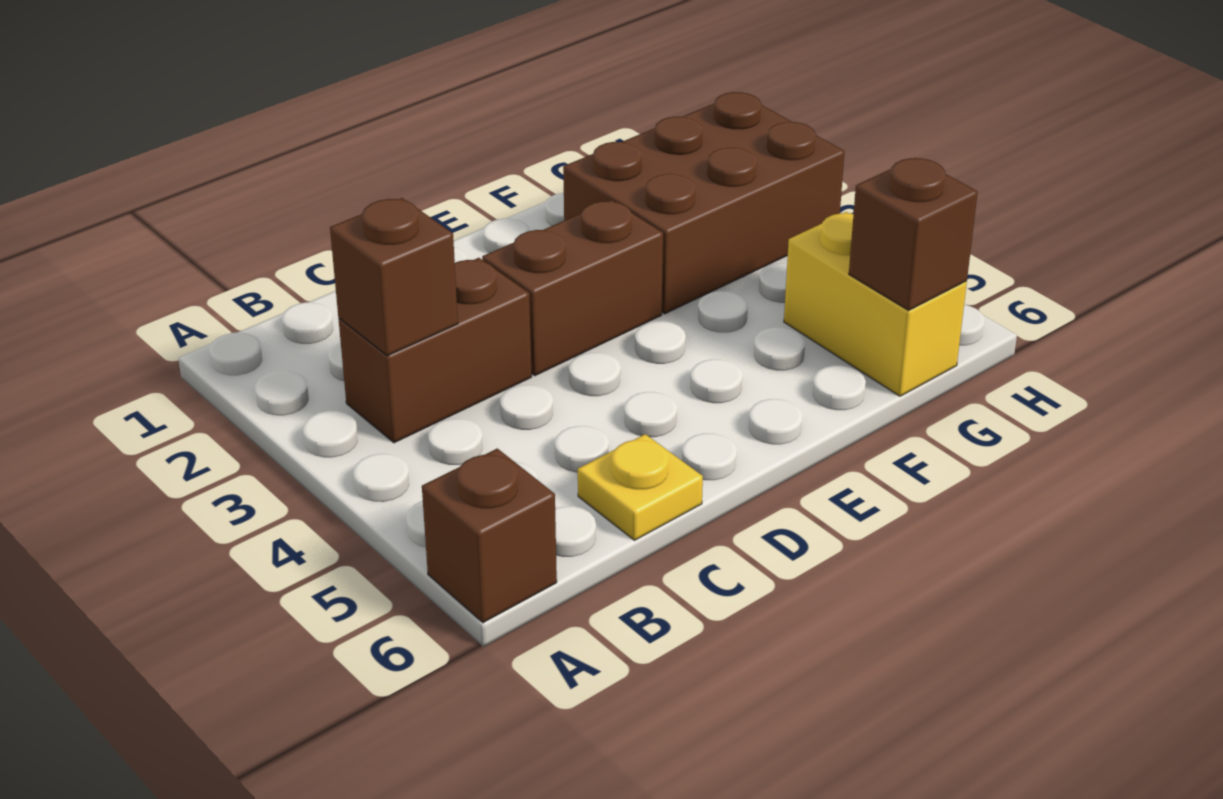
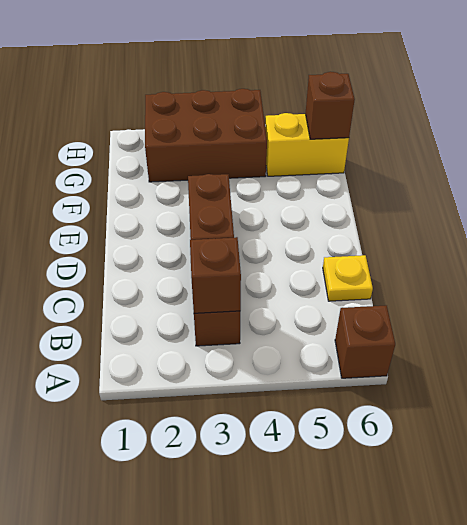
brown 2x3 brick [563,92,845,314] -> brown 2x3 brick turned to [145,89,267,182]

